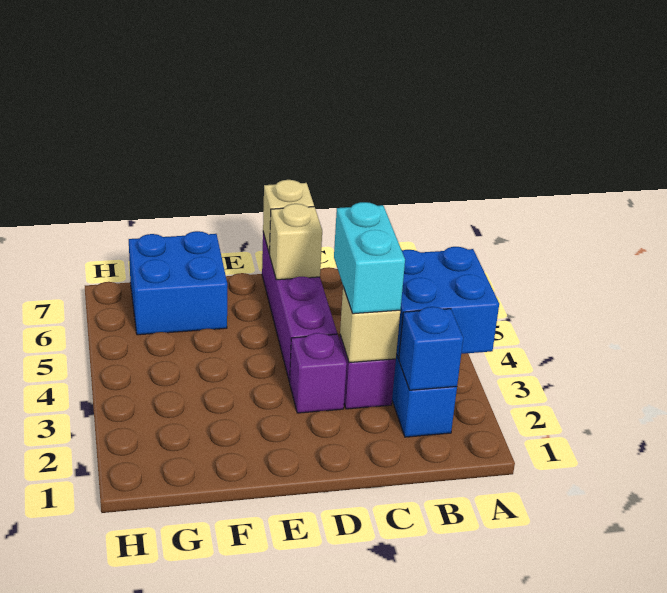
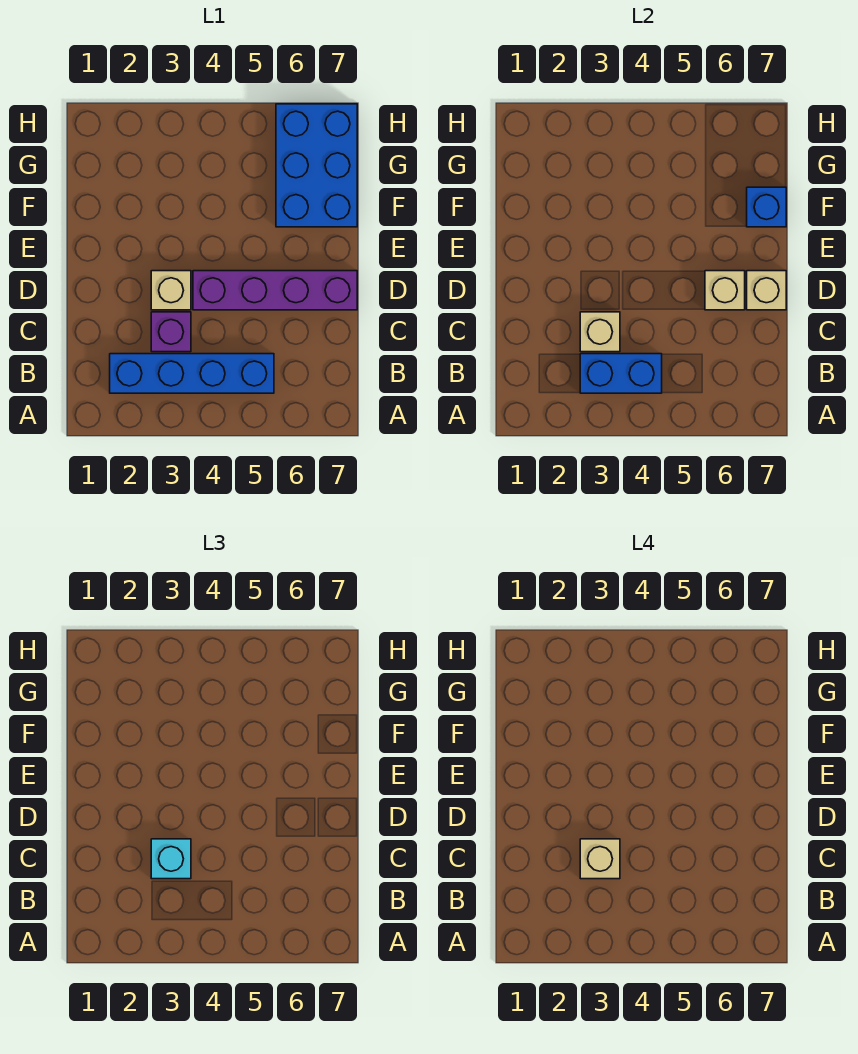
blue 2x2 brick [396,247,499,359] -> blue 1x2 brick [580,354,662,393]
blue 1x1 brick [399,307,463,390] -> blue 1x1 brick moved to [747,187,786,227]
cyan 1x2 brick [334,202,405,314] -> cyan 1x1 brick [151,839,191,879]
none -> tan 1x1 brick [580,839,620,879]
purple 1x1 brick [290,333,347,413] -> tan 1x1 brick [151,271,191,310]
blue 2x2 brick [129,231,227,335] -> blue 2x3 brick [276,104,357,227]

